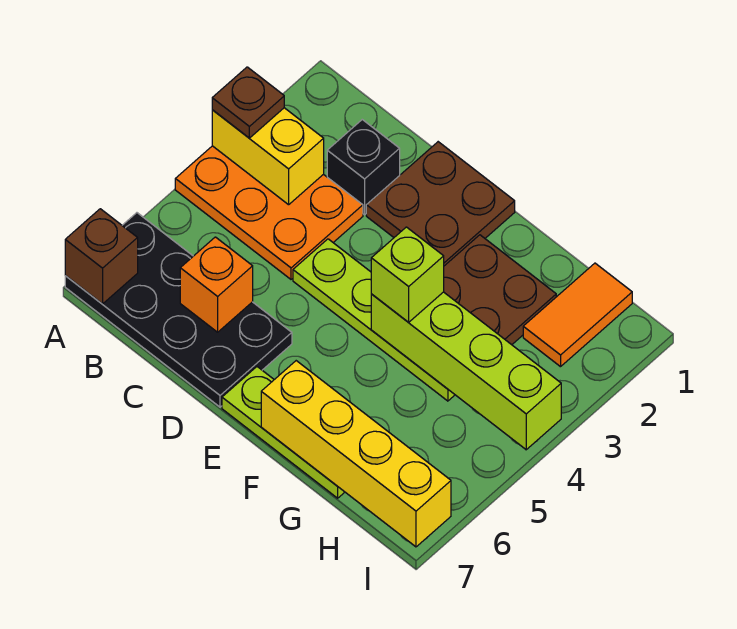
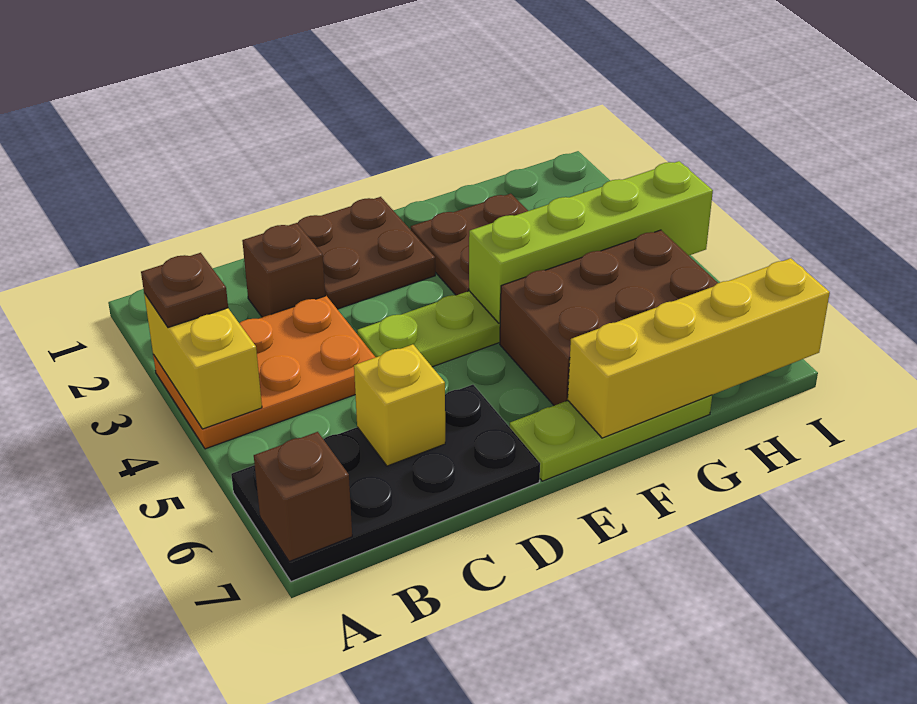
yellow 1x2 brick [212,108,324,205] -> yellow 1x2 brick turned to [144,293,262,429]
black 1x1 brick [327,120,400,215] -> brown 1x1 brick [242,223,325,317]
orange 1x1 brick [180,237,253,332] -> yellow 1x1 brick [354,344,445,466]
lime 1x1 brick [371,227,444,322] -> none
none -> brown 2x3 brick [500,230,718,406]
orange 1x2 tile [523,263,632,367] -> none

